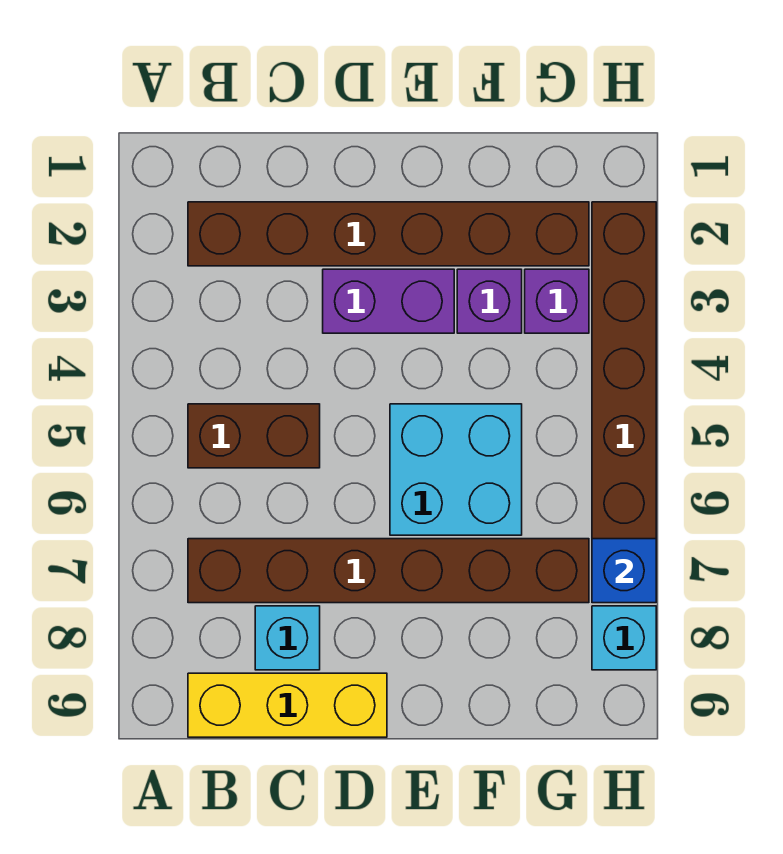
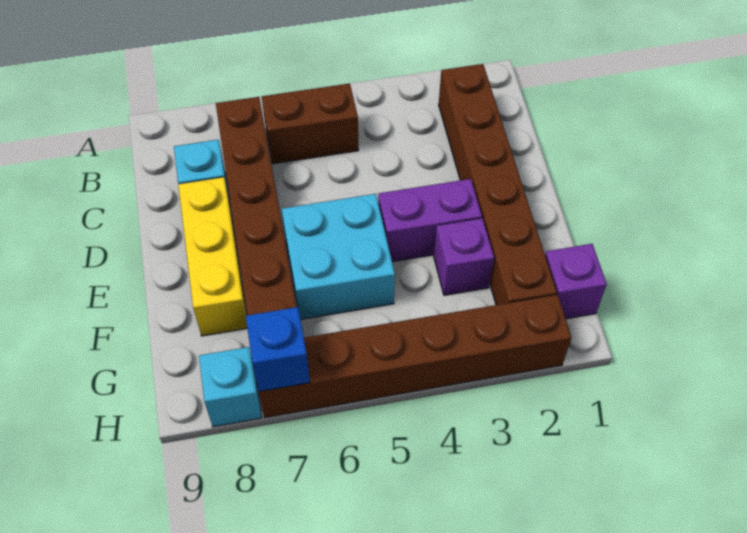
brown 1x2 brick [188,404,320,468] -> brown 1x2 brick turned to [262,83,359,164]
yellow 1x3 brick [188,673,387,737] -> yellow 1x3 brick moved to [178,177,247,336]
purple 1x2 brick [323,269,454,333] -> purple 1x2 brick turned to [378,179,482,262]
purple 1x1 brick [525,269,589,333] -> purple 1x1 brick moved to [545,244,607,319]

